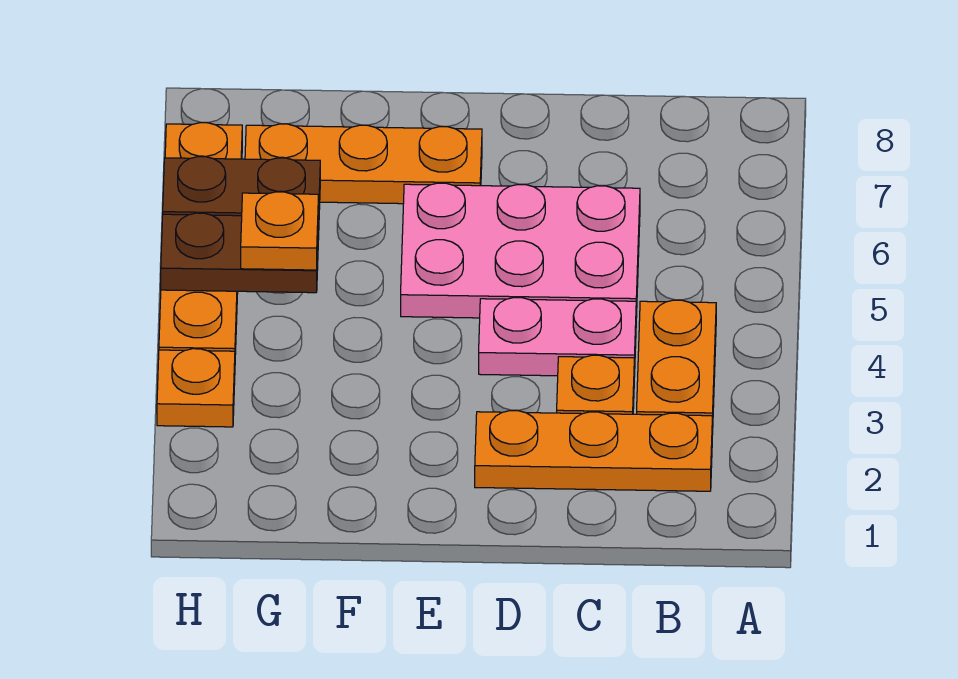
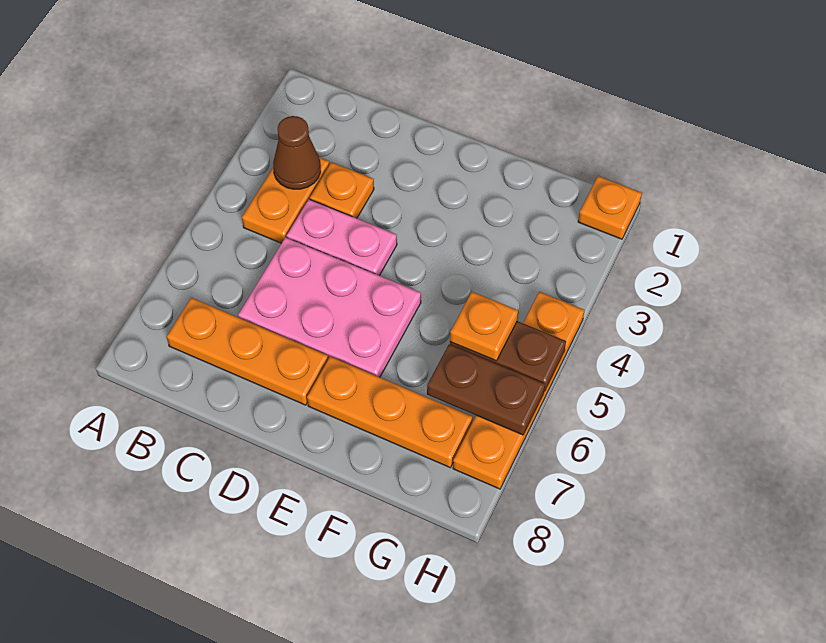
orange 1x3 plate [475,411,712,491] -> orange 1x3 plate moved to [167,298,328,405]
none -> brown 1x1 cone [273,116,321,189]
orange 1x1 plate [157,349,235,427] -> orange 1x1 plate moved to [578,176,642,239]

